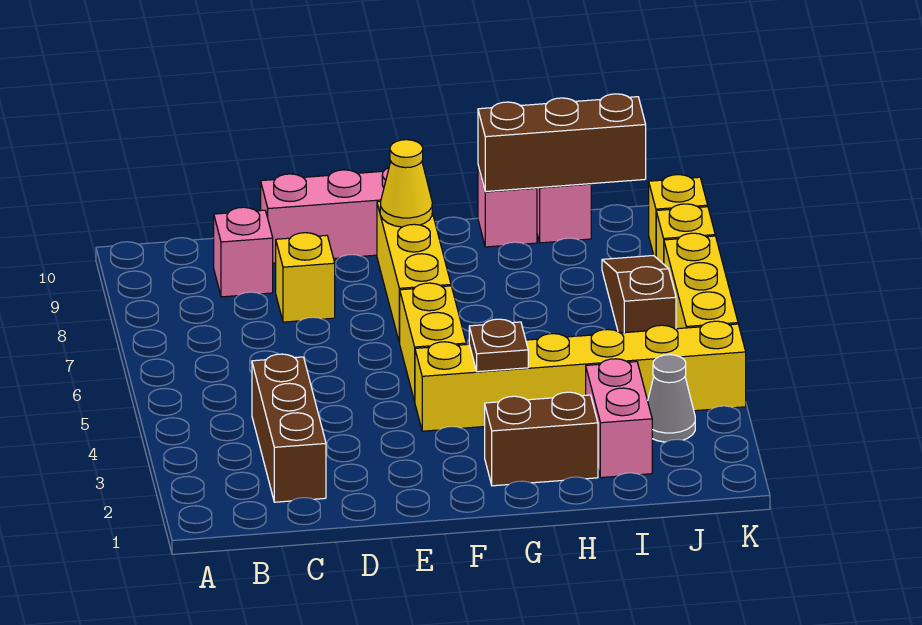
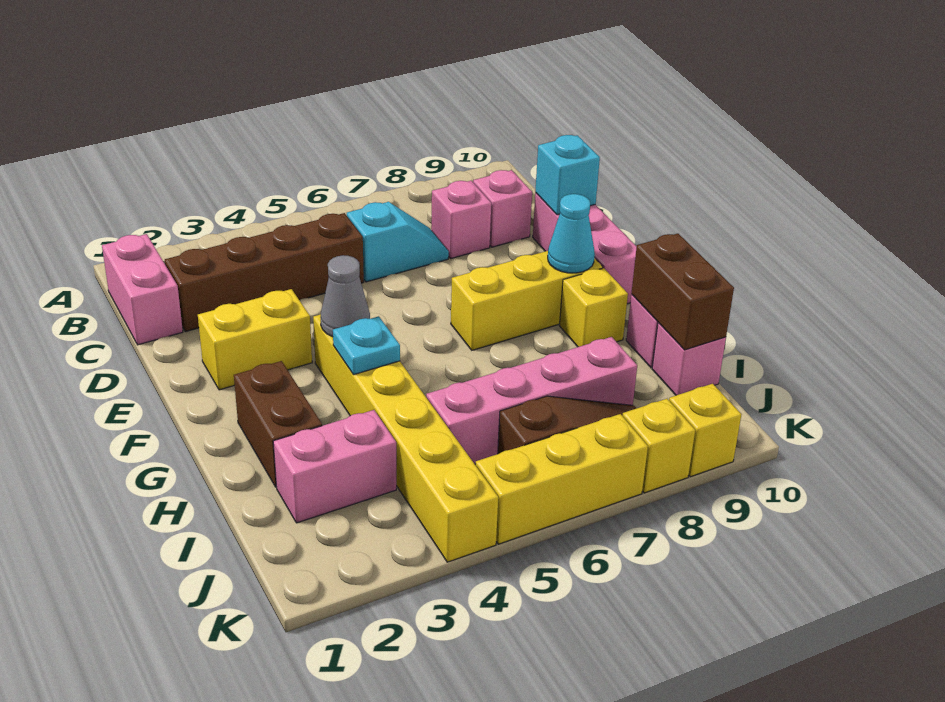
none -> pink 1x2 brick [102,234,183,345]
brown 1x3 brick [252,354,326,502] -> brown 1x4 brick [165,213,364,332]
none -> cyan 1x2 slope [347,202,449,282]
none -> pink 1x1 brick [431,181,491,259]
yellow 1x1 brick [276,233,335,322] -> yellow 1x1 brick moved to [559,268,628,347]
none -> cyan 1x1 brick [535,135,600,215]
yellow 1x2 brick [400,283,466,401] -> yellow 1x2 brick moved to [198,289,312,390]
yellow 1x1 cone [380,140,432,227] -> cyan 1x1 cone [548,194,595,273]
brown 1x1 plate [469,319,528,372] -> cyan 1x1 plate [333,316,400,375]
brown 1x3 brick [478,94,646,192] -> brown 1x2 brick [631,234,734,350]
none -> pink 1x4 brick [426,337,637,464]
grey 1x1 cone [648,355,695,442] -> grey 1x1 cone moved to [321,255,370,337]

